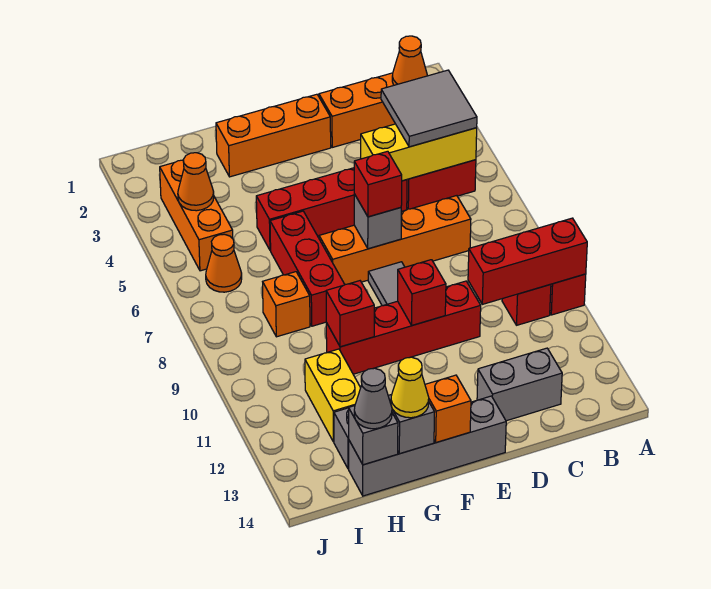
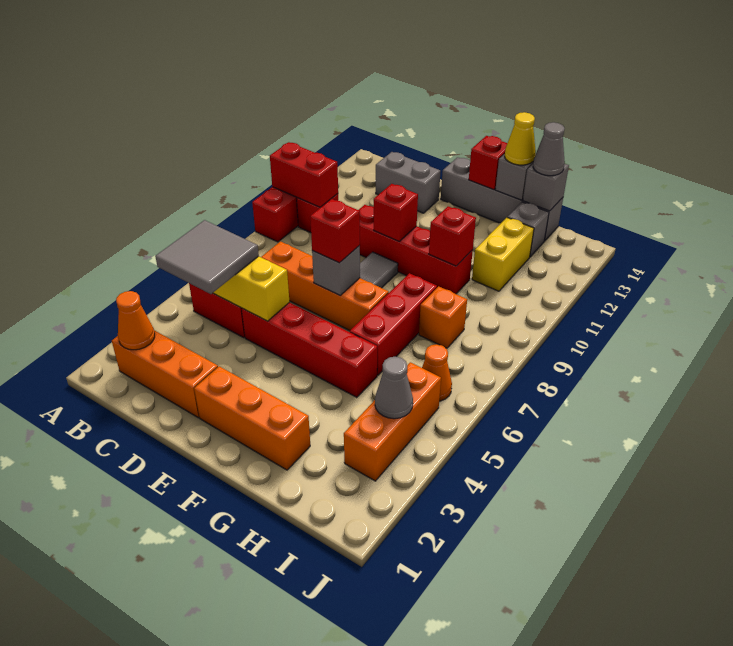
red 1x3 brick [468,218,587,304] -> red 1x2 brick [270,142,338,207]
orange 1x1 brick [425,375,471,443] -> red 1x1 brick [469,136,507,190]
orange 1x1 cone [178,153,214,211] -> grey 1x1 cone [375,357,413,419]

